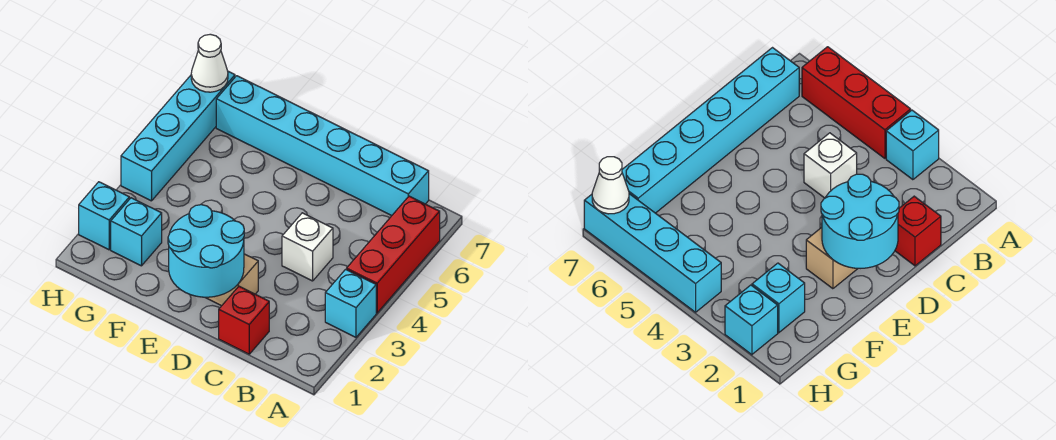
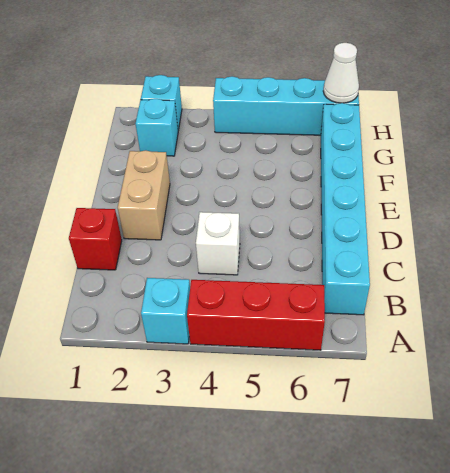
cyan 2x2 round brick [168,205,244,297] -> none

